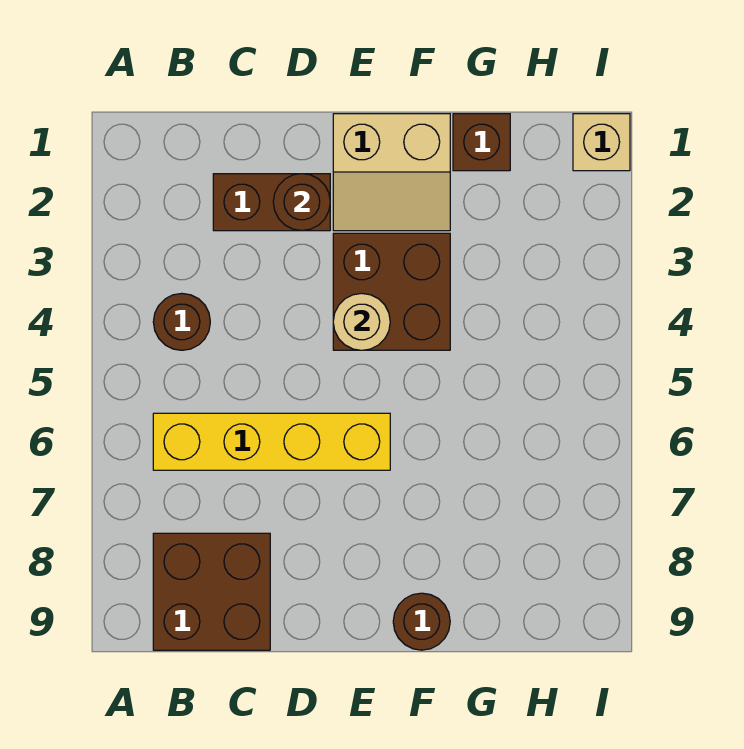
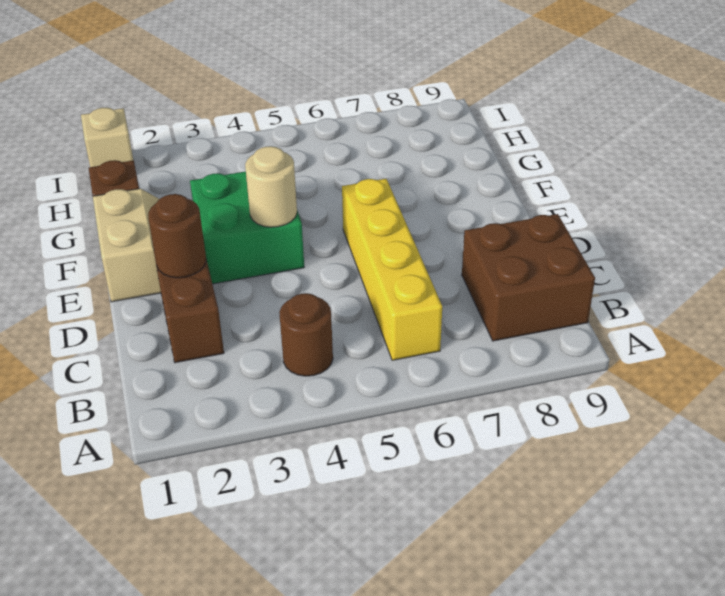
brown 2x2 brick [333,233,450,350] -> green 2x2 brick [190,172,304,284]
brown 1x1 round brick [393,593,450,650] -> none

